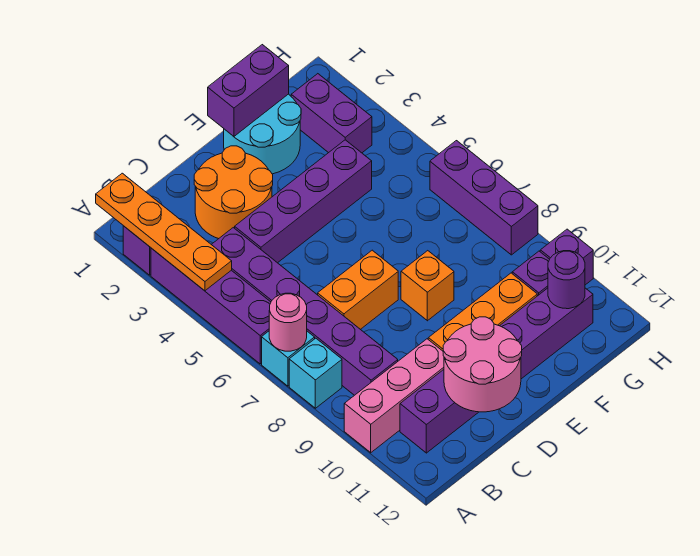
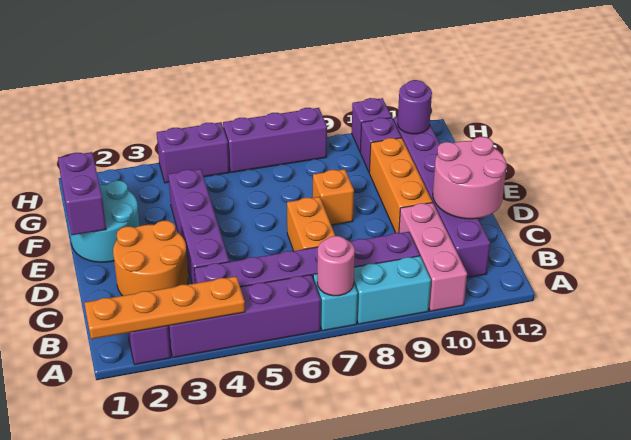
cyan 1x1 brick [289,338,342,408] -> cyan 1x2 brick [354,256,431,324]
purple 1x2 brick [291,74,372,153] -> purple 1x2 brick moved to [157,122,229,183]

